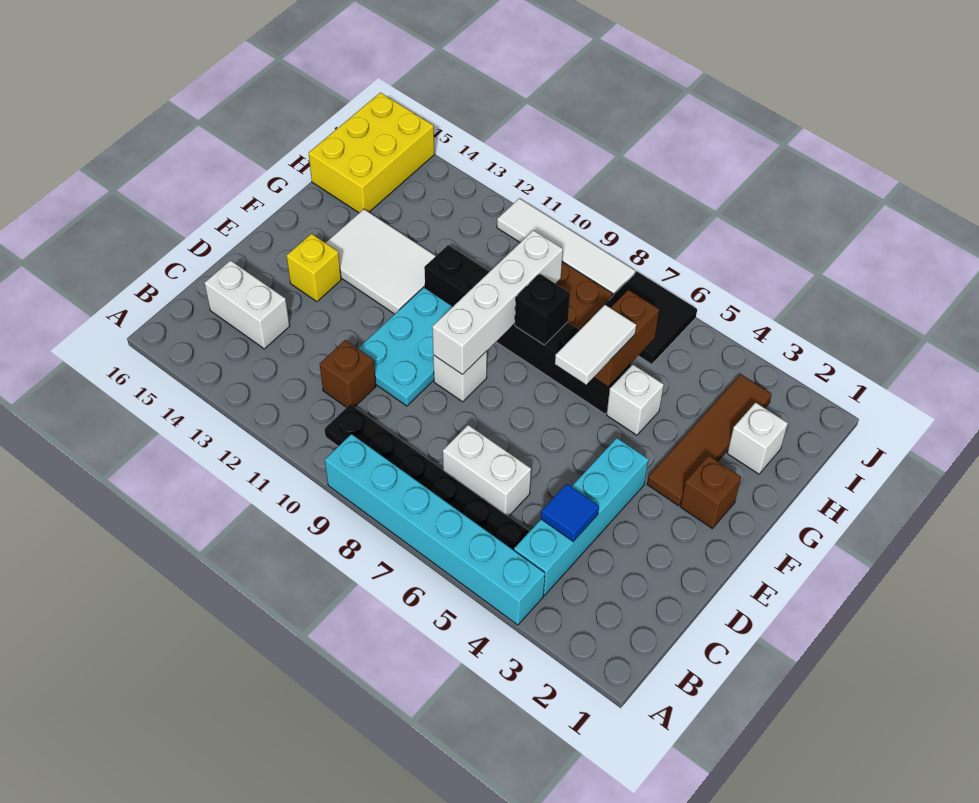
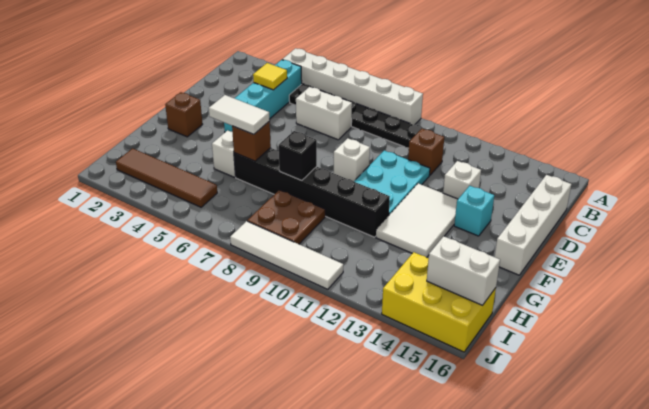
cyan 1x6 brick [325,434,545,625] -> white 1x6 brick [282,48,423,125]
blue 1x1 tile [541,484,599,541] -> yellow 1x1 tile [253,63,287,90]
white 1x2 brick [205,261,290,349] -> white 1x2 brick moved to [427,236,500,306]
white 1x4 brick [432,230,563,375] -> white 1x4 brick moved to [495,175,571,275]
yellow 1x1 brick [287,234,341,302] -> cyan 1x1 brick [454,186,494,236]
brown 1x4 tile [647,374,772,506] -> brown 1x4 tile turned to [116,148,217,207]
white 1x2 tile [555,305,636,385] -> white 1x2 tile turned to [209,95,270,134]
white 2x3 tile [326,209,435,314] -> white 2x3 tile turned to [376,183,458,258]
brown 1x2 brick [594,290,659,387] -> brown 1x1 brick [232,121,271,161]
white 1x1 brick [727,402,788,474] -> white 1x1 brick moved to [443,161,481,199]
yellow 2x3 brick [309,93,434,213] -> yellow 2x3 brick turned to [382,252,496,352]
black 2x2 tile [605,272,697,364] -> none

